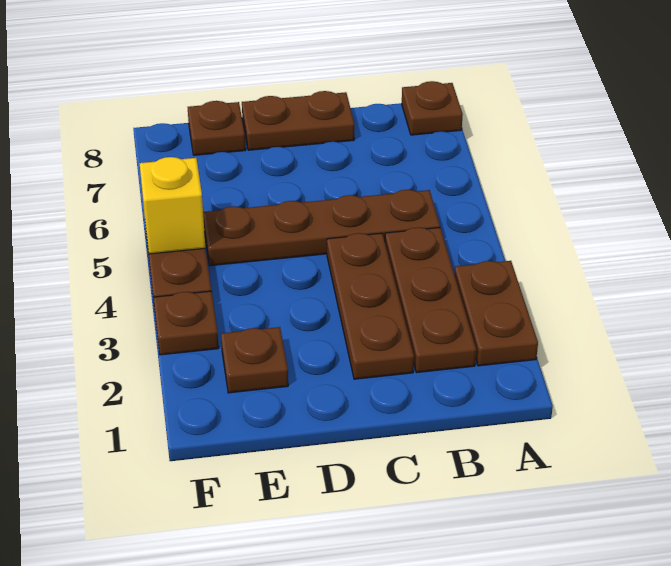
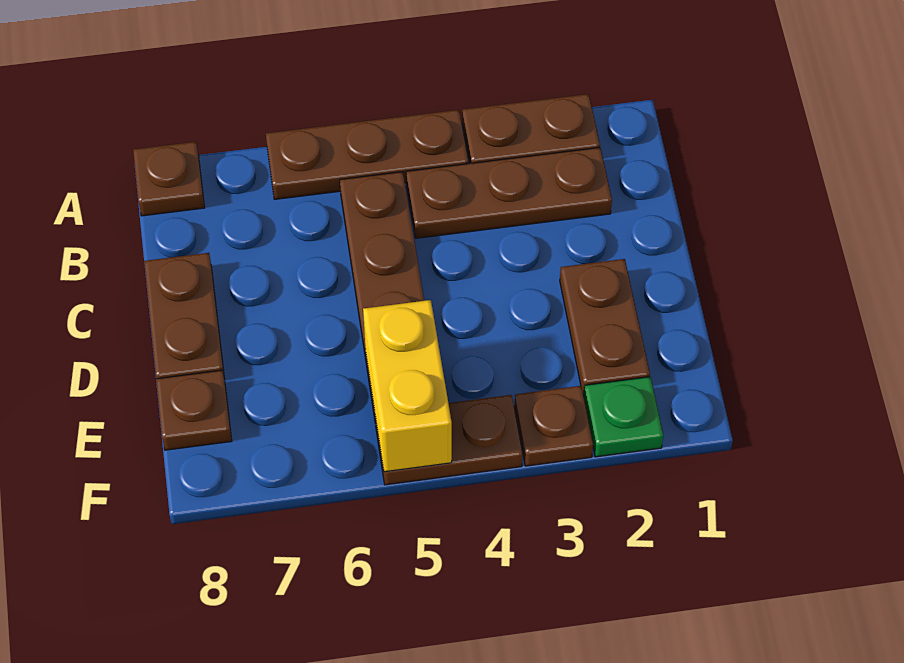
brown 1x3 plate [327,233,414,379] -> brown 1x3 plate moved to [266,110,469,199]
brown 1x1 plate [221,327,288,393] -> brown 1x2 plate [560,259,650,395]
none -> green 1x1 plate [583,377,663,457]
yellow 1x1 brick [139,157,205,254] -> yellow 1x2 brick [363,300,452,472]

